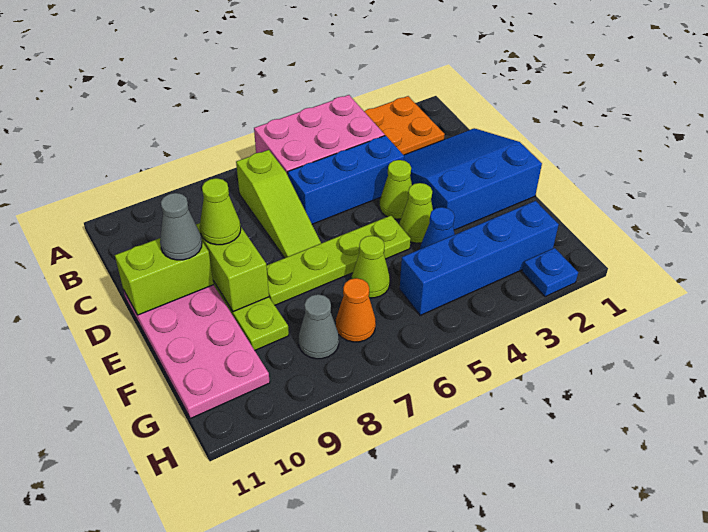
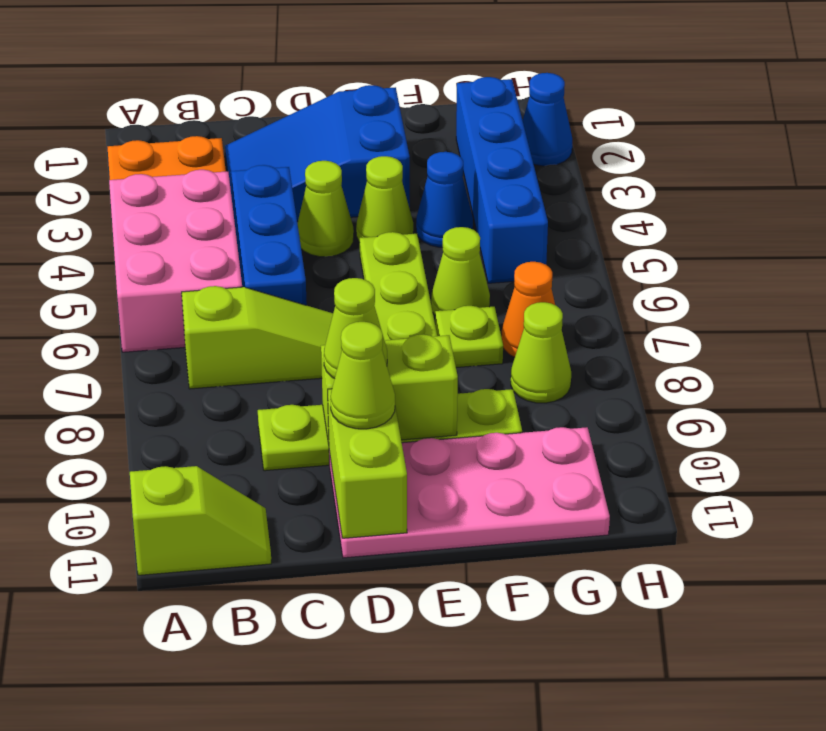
none -> lime 1x2 slope [130,466,271,575]
blue 3x3 slope [404,128,542,230] -> blue 2x3 slope [225,85,410,221]
grey 1x1 cone [160,193,202,260] -> lime 1x1 cone [330,322,395,429]
none -> lime 1x1 plate [435,306,503,367]
grey 1x1 cone [299,294,339,359] -> lime 1x1 cone [511,302,571,403]
blue 1x1 plate [522,248,578,297] -> blue 1x1 cone [523,73,572,166]

